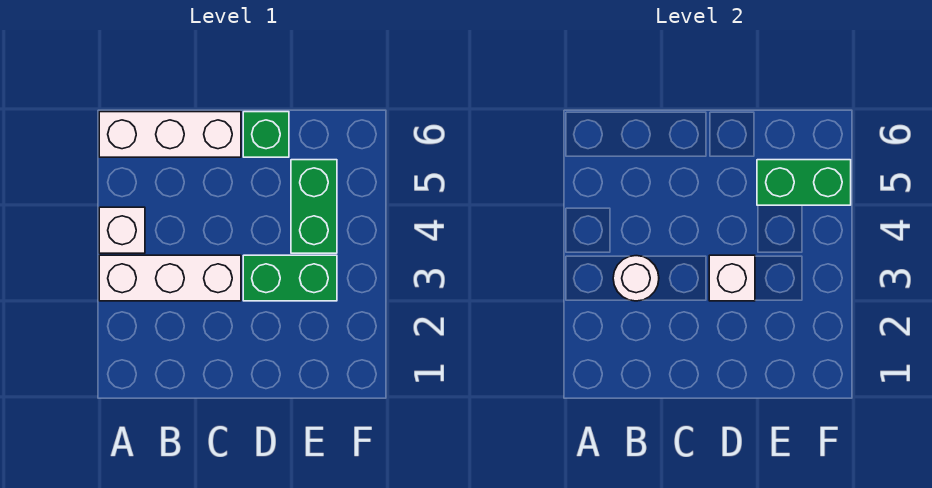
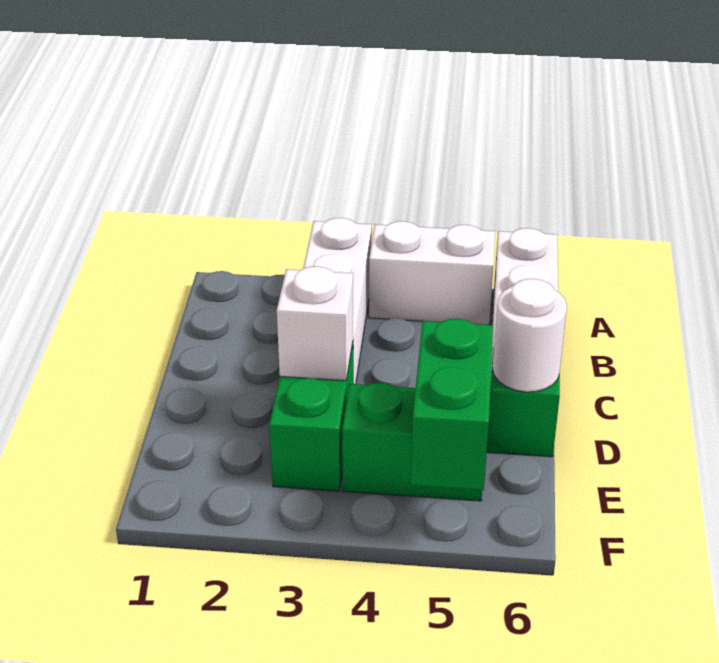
white 1x1 brick [99,207,145,253] -> white 1x2 brick [369,221,495,325]
white 1x1 round brick [613,256,659,301] -> white 1x1 round brick moved to [492,279,567,392]

